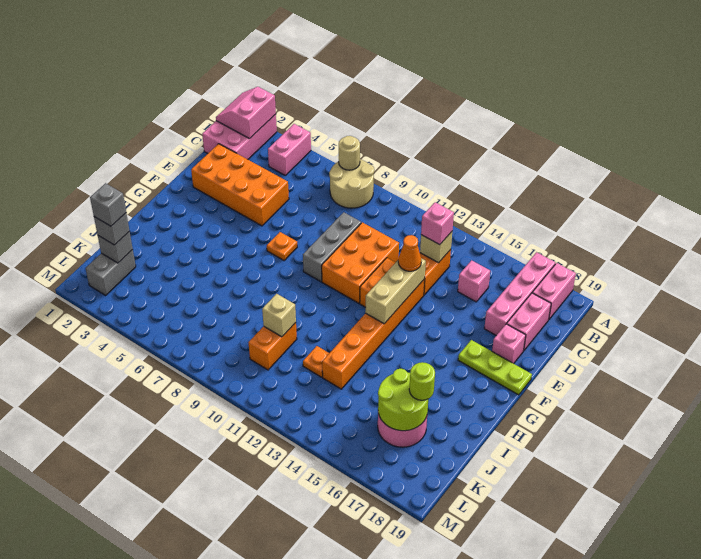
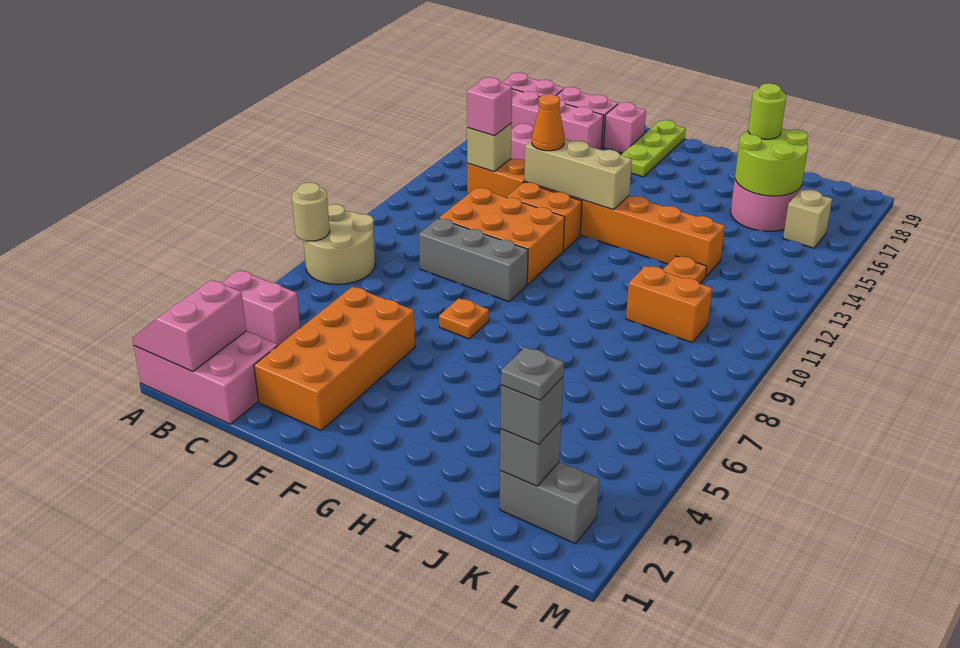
pink 2x2 slope [216,87,276,139] -> pink 2x2 slope turned to [132,280,246,372]
tan 1x1 brick [262,294,296,337] -> tan 1x1 brick moved to [783,189,832,248]
grey 1x1 brick [90,183,126,226] -> grey 1x1 plate [501,347,564,400]

